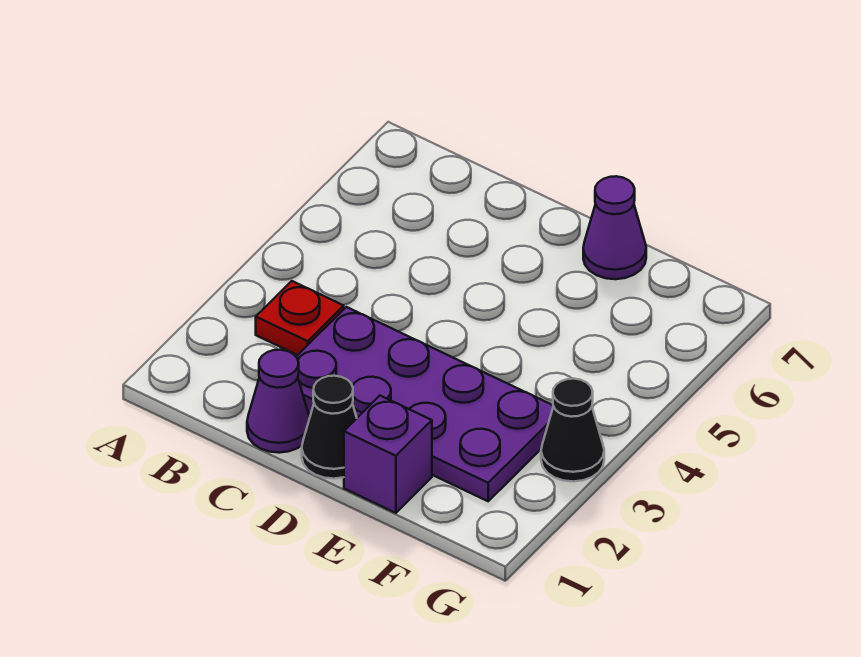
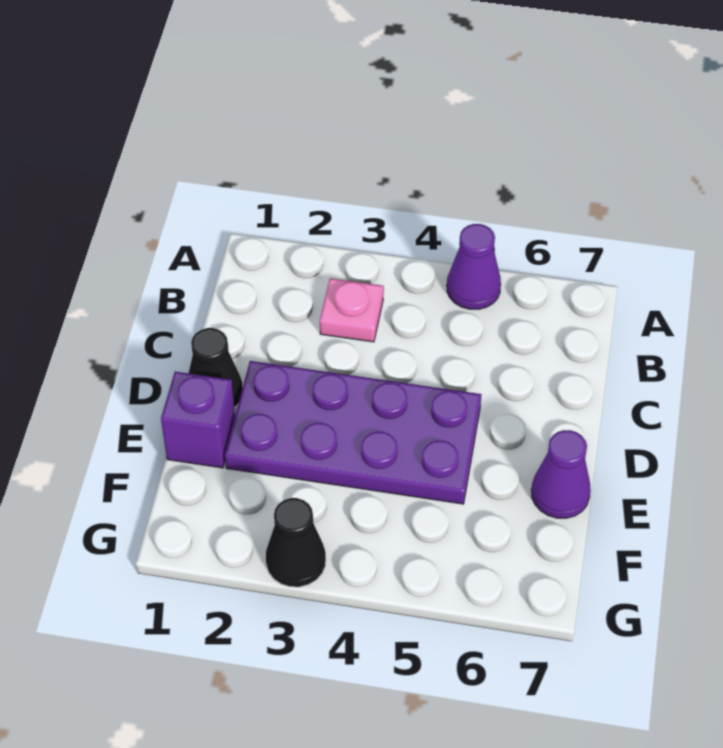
red 1x1 plate [256,281,344,355] -> pink 1x1 plate [320,278,384,342]
purple 1x1 cone [247,350,310,453] -> purple 1x1 cone moved to [447,224,501,309]
purple 2x4 plate [296,307,553,501] -> purple 2x4 plate turned to [225,361,481,504]

